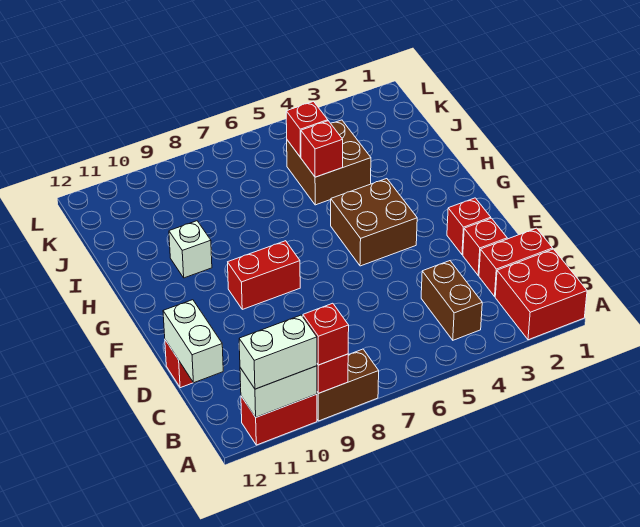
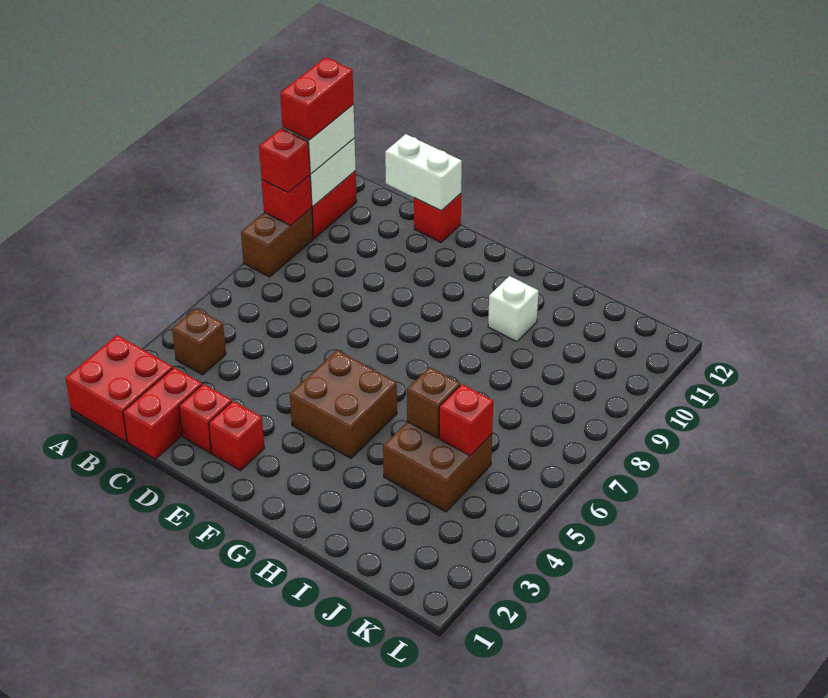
brown 1x2 brick [421,261,482,340] -> brown 1x1 brick [172,308,226,375]
red 1x2 brick [228,241,300,309] -> red 1x2 brick moved to [280,57,354,140]
red 1x1 brick [301,121,343,177] -> brown 1x1 brick [407,367,460,438]

